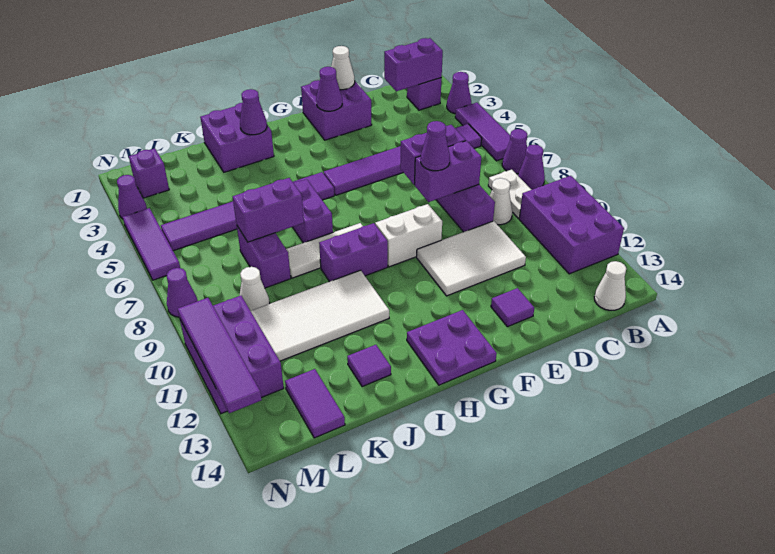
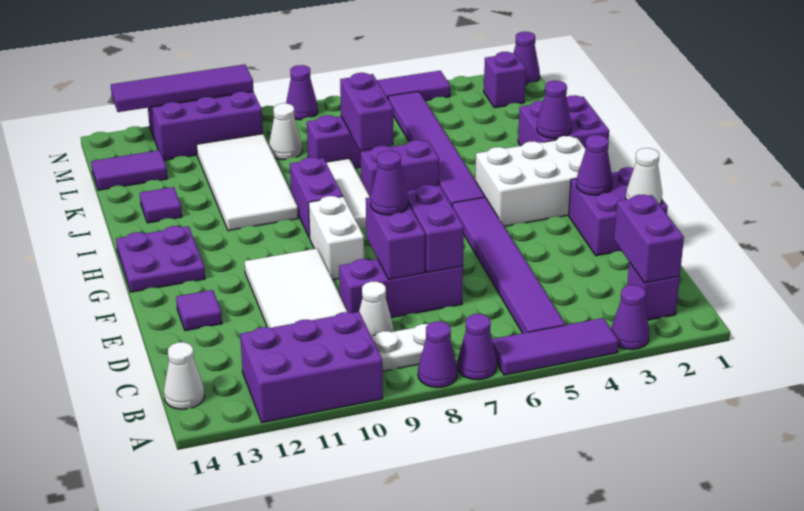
none -> white 2x3 brick [475,136,586,226]
purple 1x1 cone [117,175,147,219] -> purple 1x1 cone moved to [514,32,540,85]

